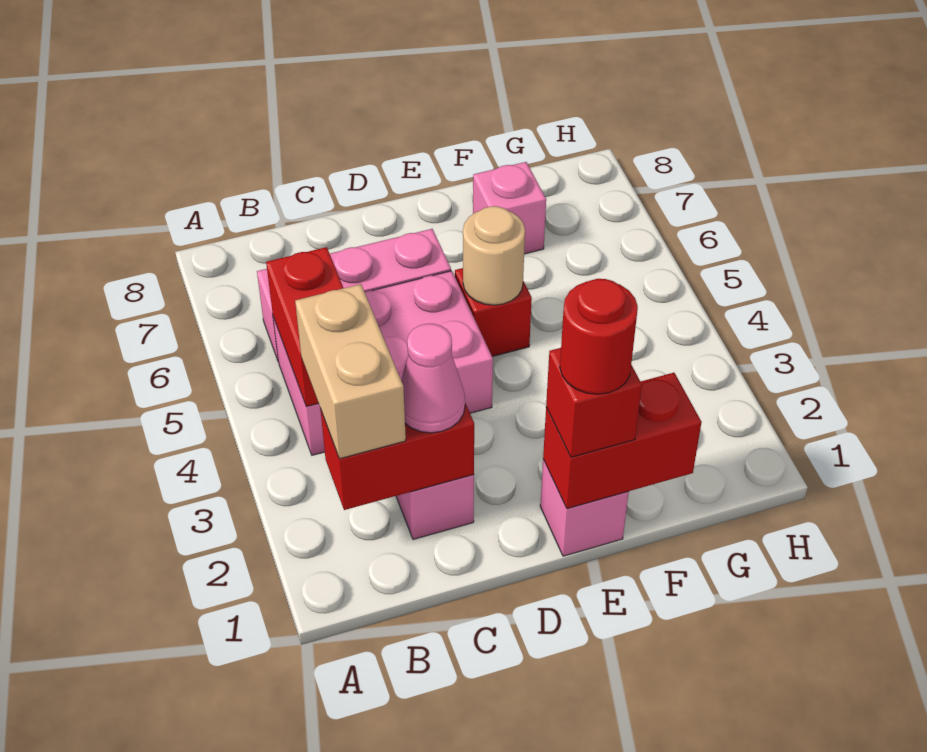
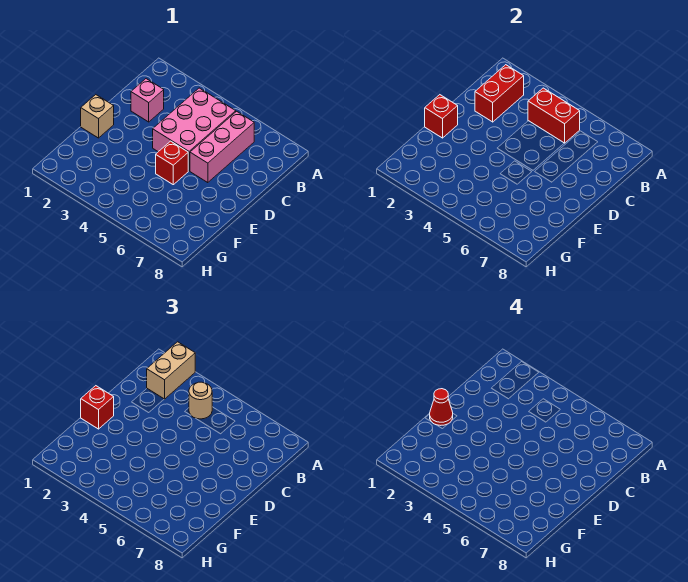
tan 1x2 brick [295,284,406,459] -> tan 1x2 brick turned to [147,342,195,399]
pink 1x1 cone [401,324,465,433] -> none
pink 1x1 brick [540,459,629,556] -> tan 1x1 brick [81,95,114,138]
red 1x2 brick [543,373,702,509] -> red 1x1 brick [425,95,458,138]
red 1x1 round brick [560,279,638,394] -> red 1x1 cone [430,389,453,425]
tan 1x1 round brick [463,206,525,305] -> tan 1x1 round brick moved to [189,382,212,419]
pink 1x1 brick [473,162,546,254] -> none

